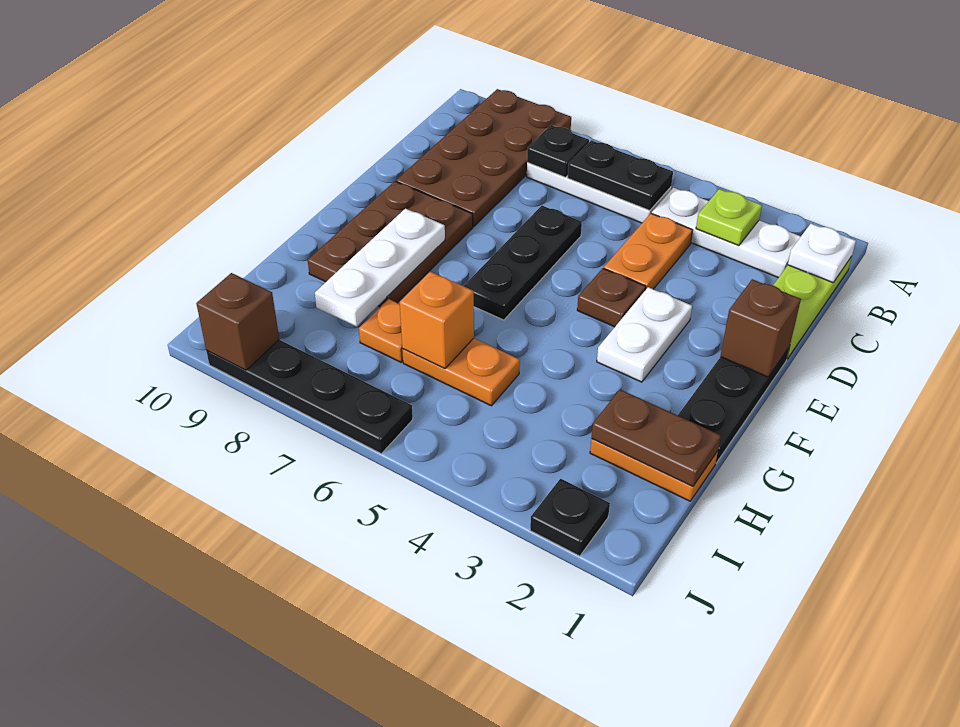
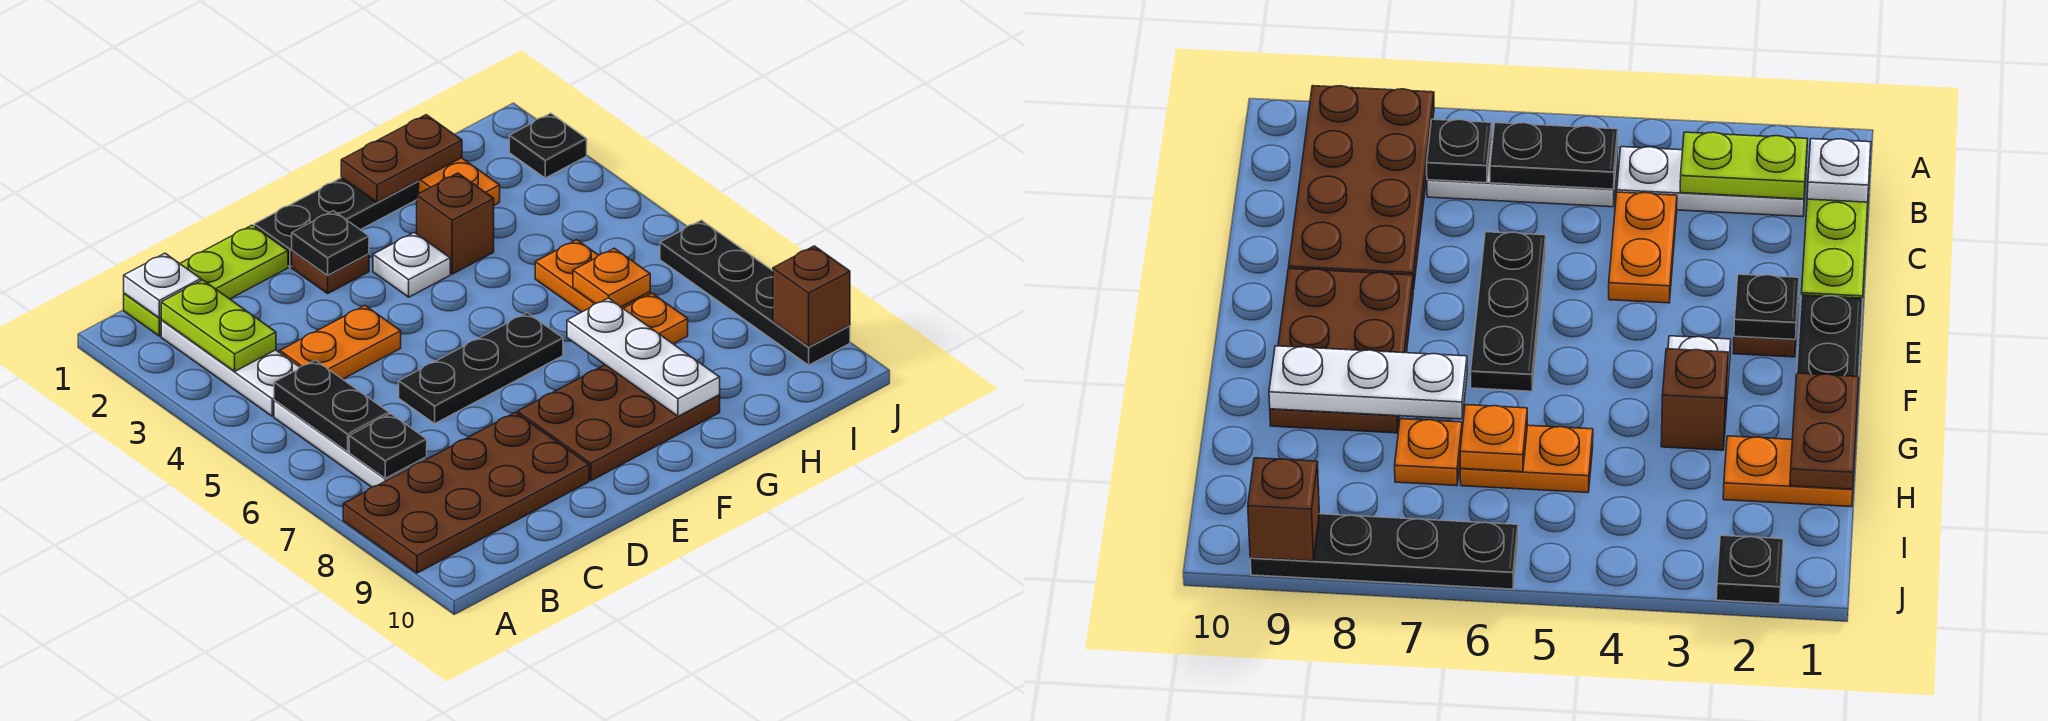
lime 1x1 plate [696,189,762,246] -> lime 1x2 plate [161,280,276,371]
brown 1x1 brick [720,279,801,377] -> brown 1x1 brick moved to [417,173,494,274]
none -> black 1x1 plate [292,211,369,275]
white 1x2 plate [597,287,692,382] -> white 1x1 plate [373,233,450,297]
brown 1x1 plate [577,268,646,327] -> brown 1x1 plate moved to [292,251,369,293]
white 1x3 plate [315,209,445,327] -> white 1x3 plate turned to [567,298,720,416]
brown 1x2 plate [591,390,721,486] -> brown 1x2 plate turned to [341,115,462,202]
orange 1x1 brick [400,272,474,369] -> orange 1x1 plate [573,248,650,307]

